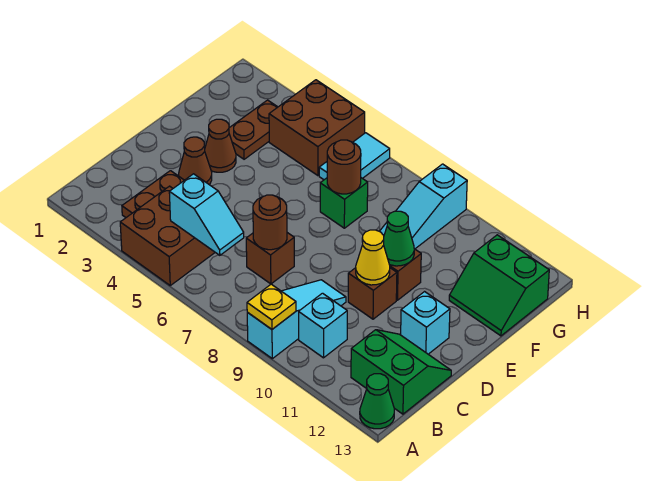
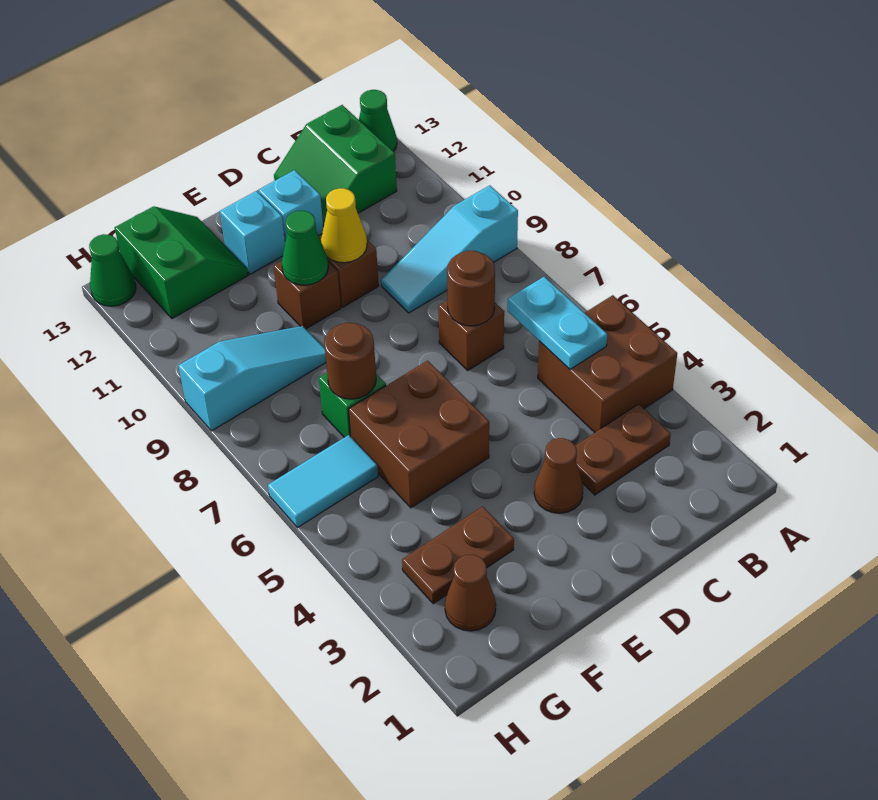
yellow 1x1 plate [247,284,296,329] -> none
cyan 1x2 slope [169,174,244,255] -> cyan 1x2 plate [508,277,607,369]
cyan 1x1 brick [299,293,347,358] -> cyan 1x1 brick moved to [220,191,285,274]
brown 1x1 cone [205,119,236,172] -> brown 1x1 cone moved to [445,555,496,631]
brown 2x2 brick [269,80,365,176] -> brown 2x2 brick moved to [349,361,489,508]
none -> green 1x1 cone [89,234,136,306]

